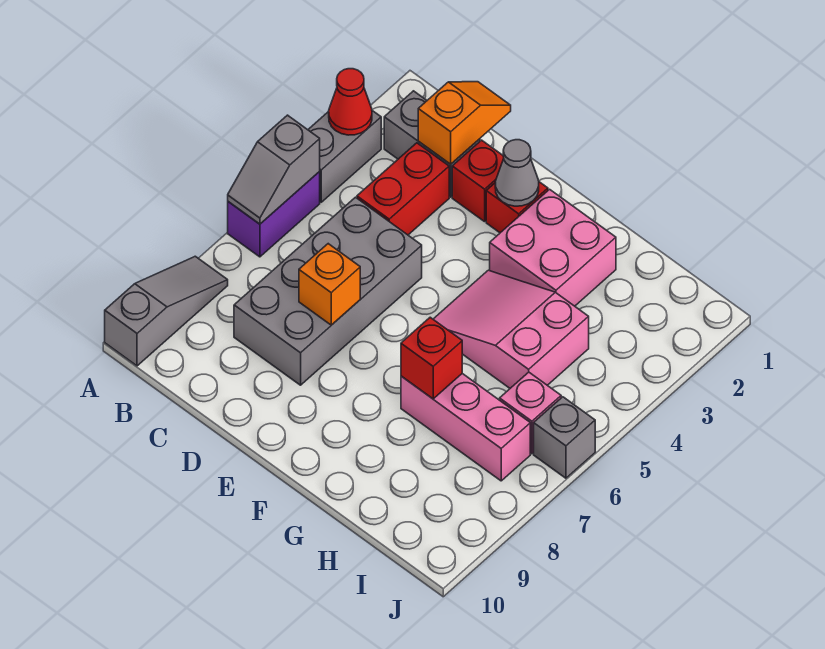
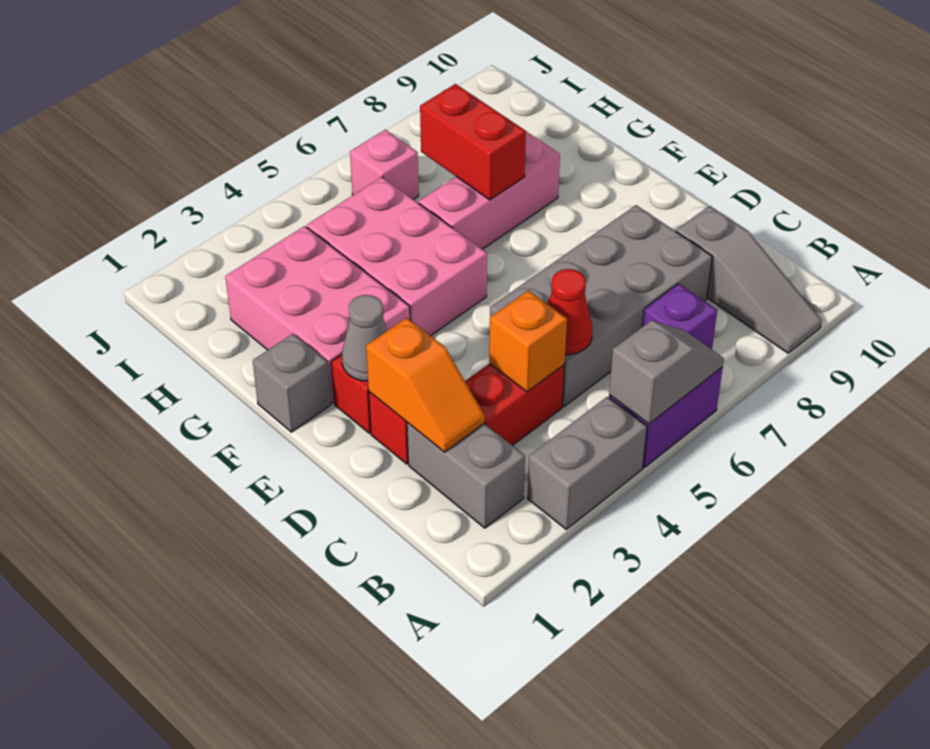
red 1x1 cone [329,69,372,135] -> red 1x1 cone moved to [548,269,592,355]
grey 1x3 slope [105,256,228,366] -> grey 1x3 slope turned to [676,206,822,353]
none -> purple 1x1 brick [642,284,717,349]
orange 1x2 slope [418,82,511,164] -> orange 1x2 slope turned to [366,318,485,452]
orange 1x1 brick [299,244,360,325] -> orange 1x1 brick moved to [489,290,567,392]
pink 2x2 brick [490,189,616,306] -> pink 2x3 brick [225,226,410,403]
pink 2x3 slope [433,270,589,388] -> pink 2x3 brick [307,177,487,336]
pink 1x3 brick [401,374,530,481] -> pink 1x3 brick turned to [419,132,560,249]
red 1x1 brick [401,317,462,399] -> red 1x2 brick [420,84,526,200]
grey 1x1 brick [534,397,595,478] -> grey 1x1 brick moved to [253,334,331,432]

